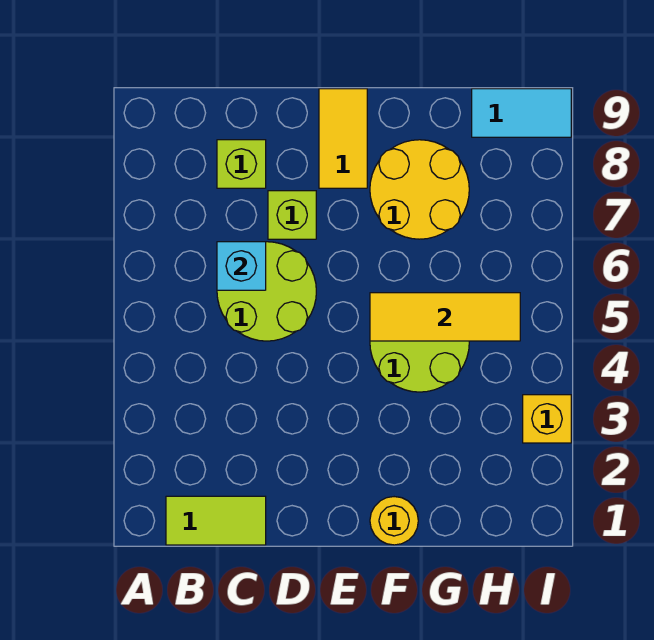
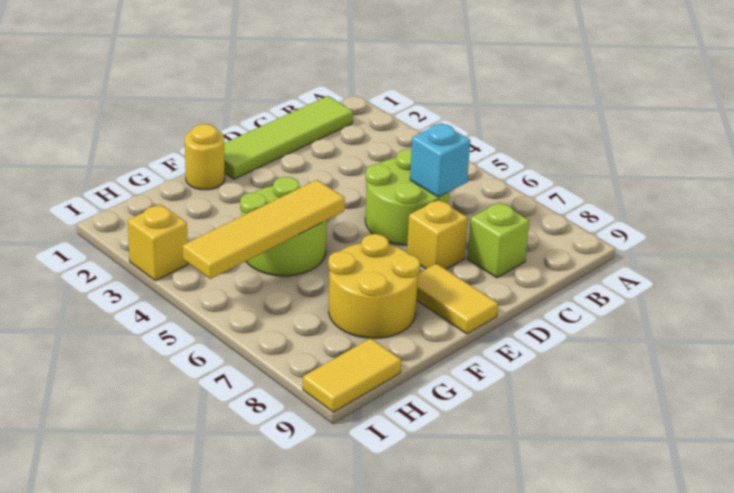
lime 1x2 tile [166,496,266,545] -> lime 1x4 tile [224,96,353,179]
lime 1x1 brick [268,191,316,239] -> yellow 1x1 brick [407,200,468,269]
yellow 1x3 tile [370,293,520,341] -> yellow 1x4 tile [183,180,345,279]
cyan 1x2 tile [472,89,571,137] -> yellow 1x2 tile [303,338,401,412]

